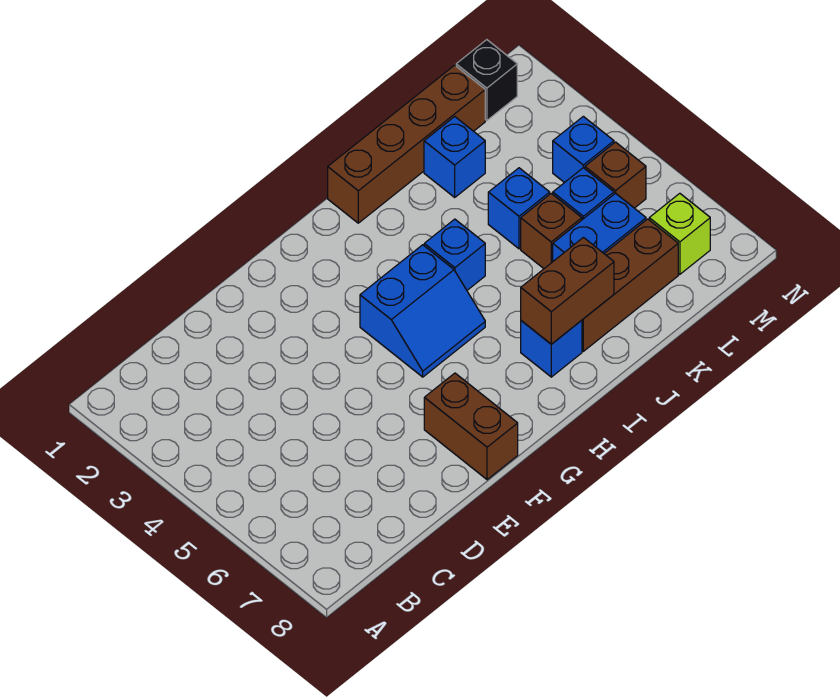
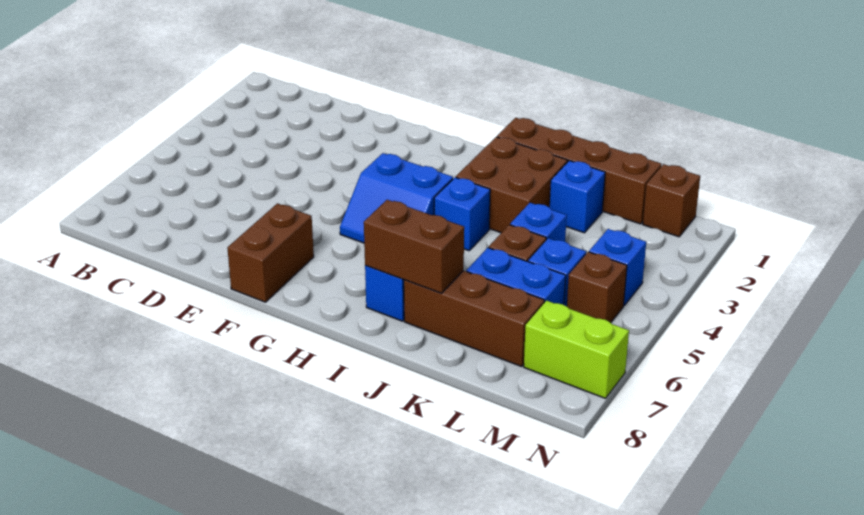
none -> brown 2x2 brick [456,137,568,233]
black 1x1 brick [456,40,517,121] -> brown 1x1 brick [643,164,700,237]
lime 1x1 brick [649,193,710,274] -> lime 1x2 brick [524,301,629,398]

